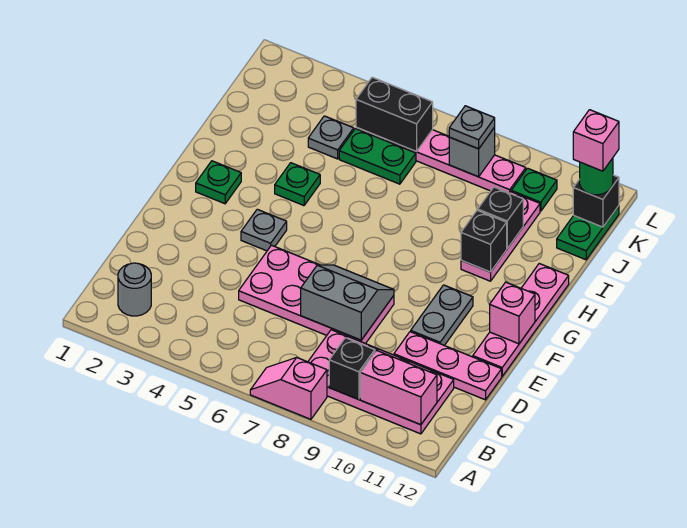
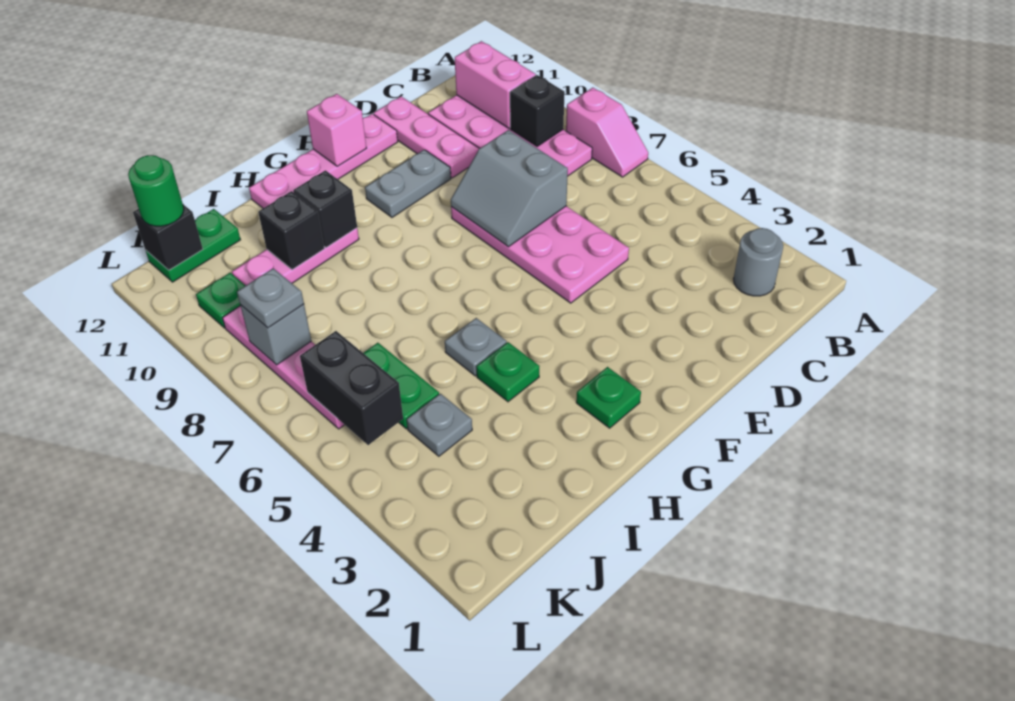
grey 1x1 plate [241,209,287,251] -> grey 1x1 plate moved to [445,318,507,376]
pink 1x1 brick [573,110,619,171] -> none

